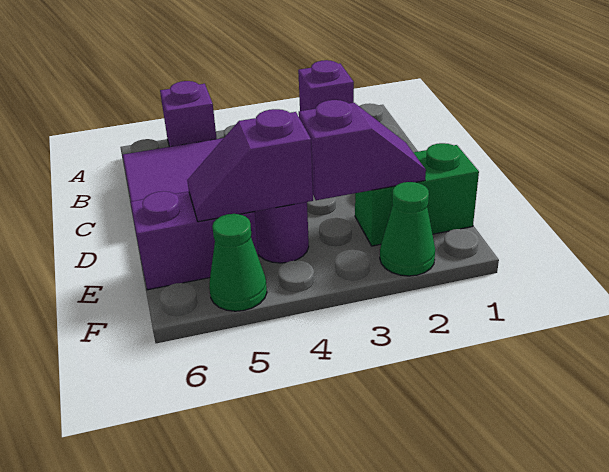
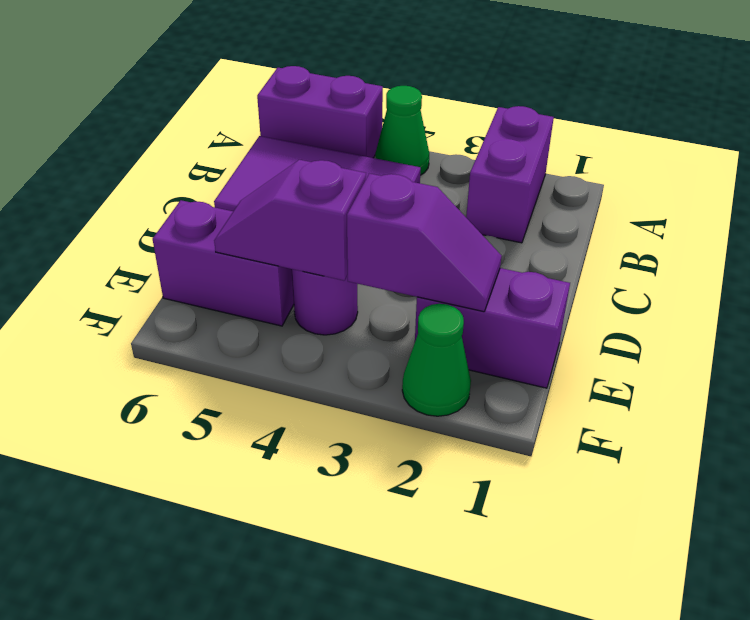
purple 1x1 brick [298,60,354,111] -> purple 1x2 brick [466,106,554,243]
purple 1x1 brick [160,81,217,147] -> purple 1x2 brick [257,66,383,158]
green 1x2 brick [355,143,479,246] -> purple 1x2 brick [415,268,570,388]
green 1x1 cone [209,214,267,311] -> green 1x1 cone moved to [375,86,429,175]

